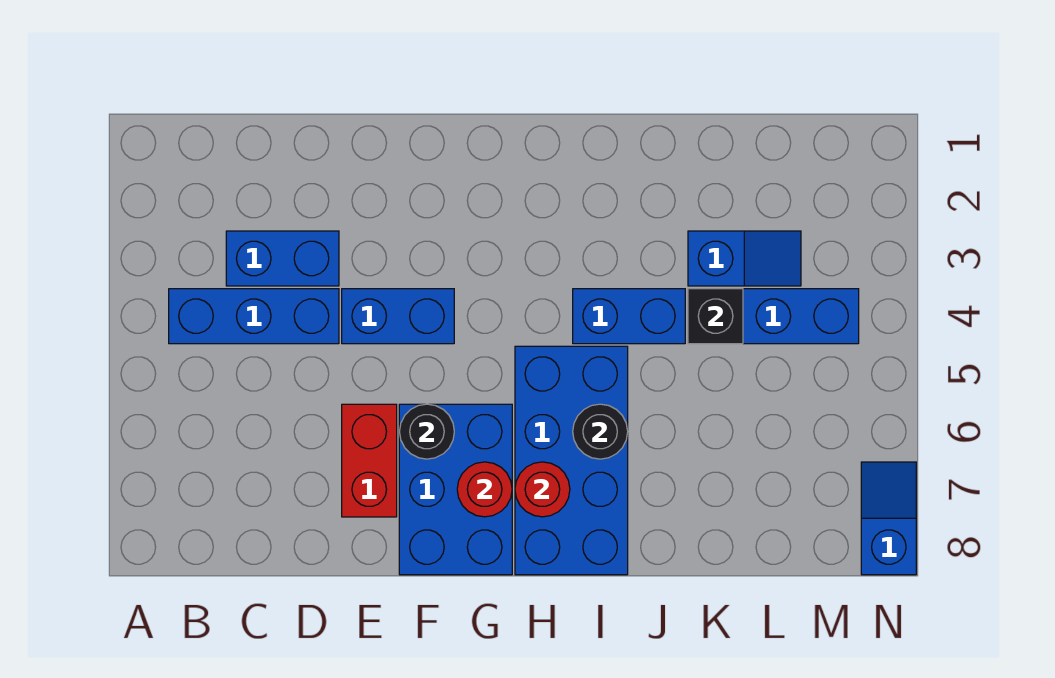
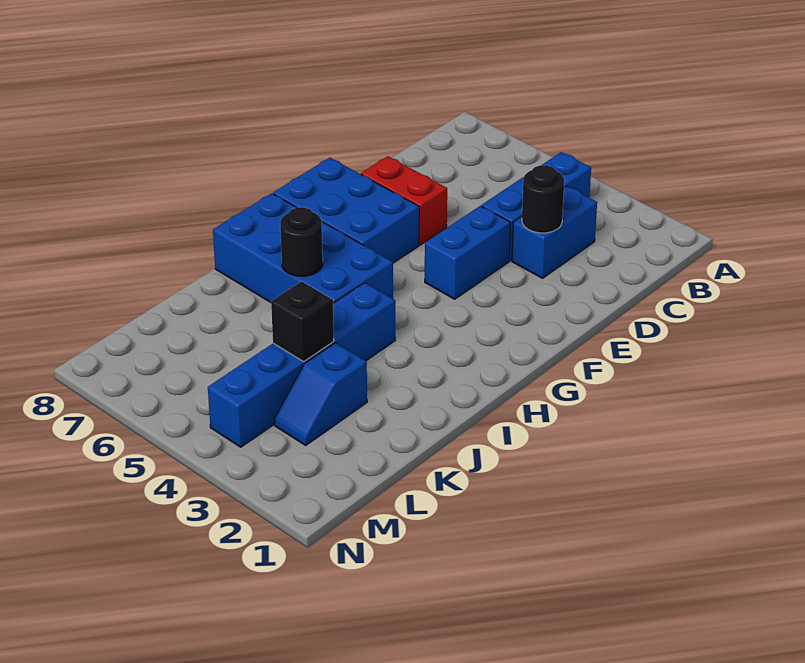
black 1x1 round brick [400,404,454,459] -> black 1x1 round brick moved to [522,165,564,233]
red 1x1 round brick [457,462,512,517] -> none
red 1x1 round brick [515,462,570,517] -> none
blue 1x2 slope [861,462,916,575] -> none

